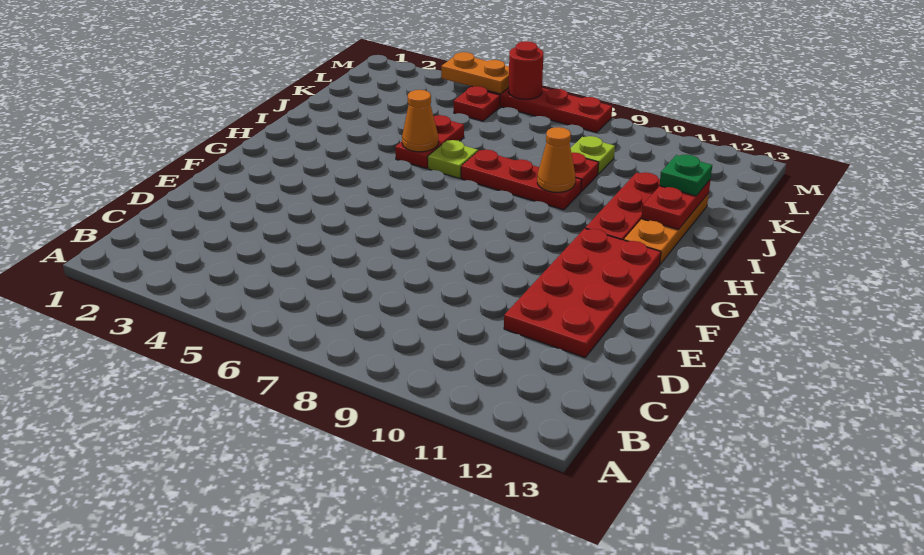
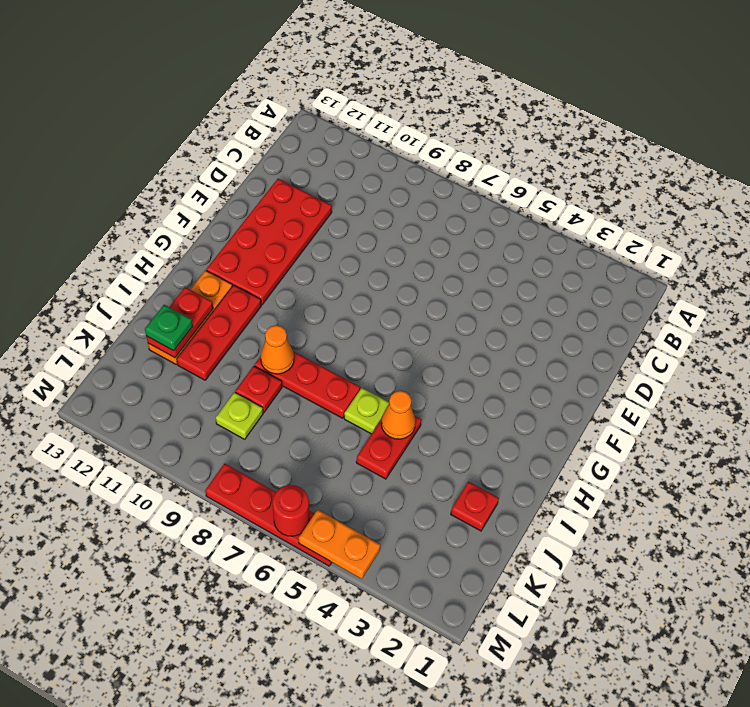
red 1x1 plate [454,86,500,121] -> red 1x1 plate moved to [451,482,499,531]

